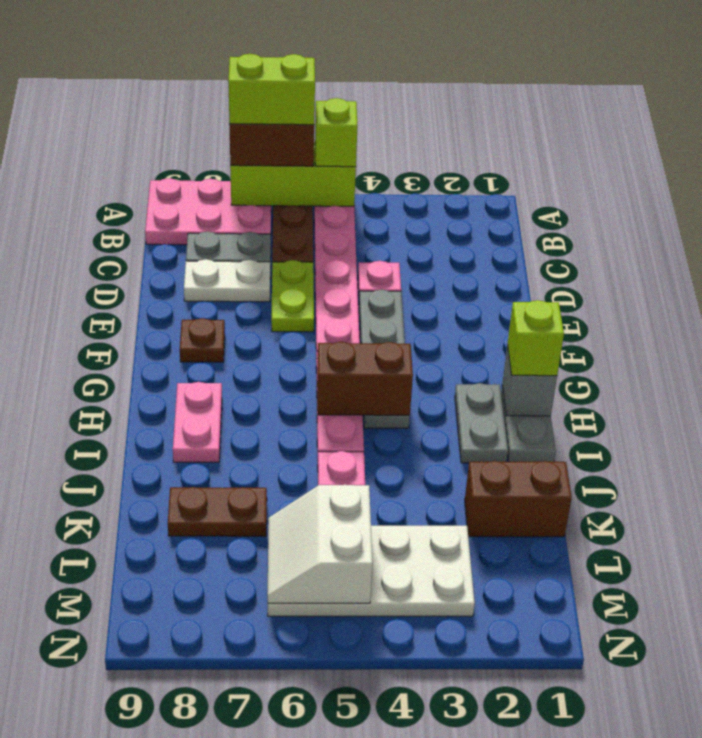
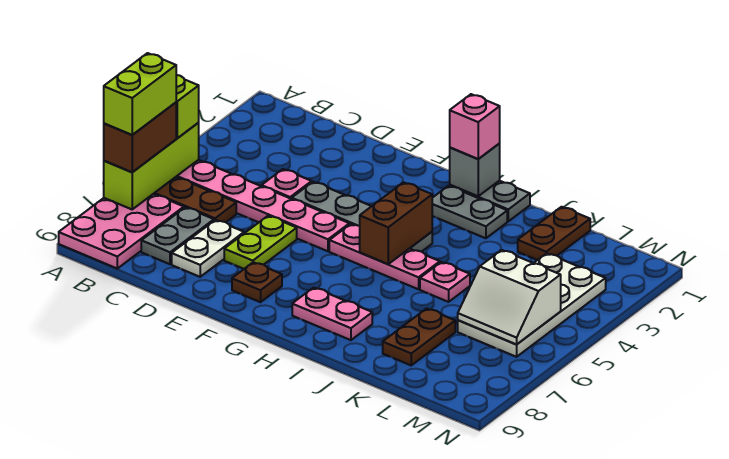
lime 1x2 plate [271,260,314,332] -> lime 1x2 plate turned to [224,216,297,269]
lime 1x1 brick [508,300,564,376] -> pink 1x1 brick [450,94,500,159]
brown 1x2 brick [465,461,572,537] -> brown 1x2 plate [518,207,590,260]

